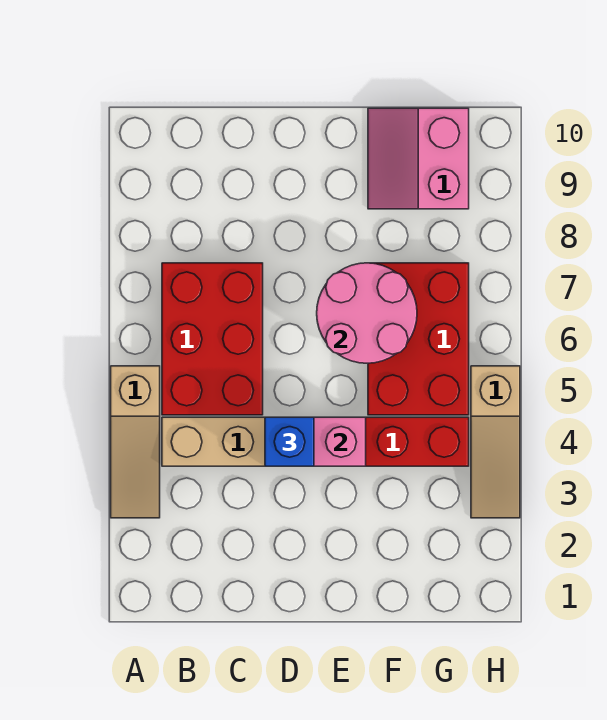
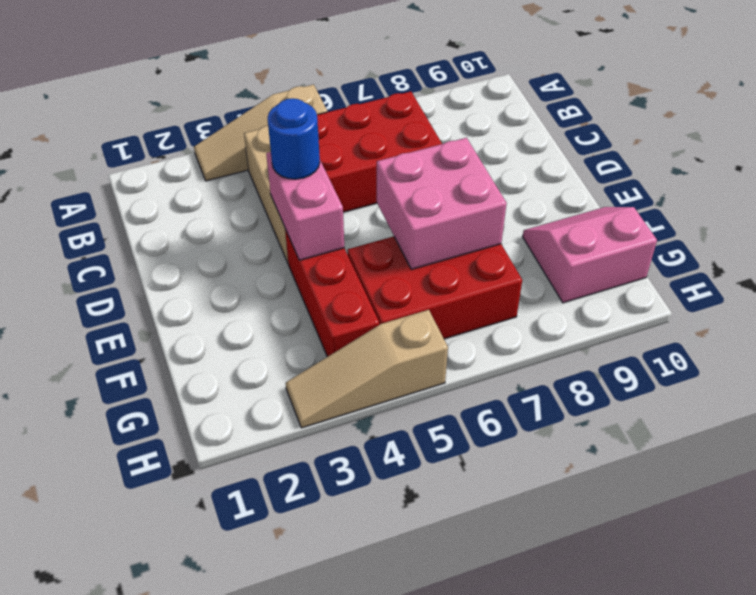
blue 1x1 brick [265,417,314,466] -> blue 1x1 round brick [267,98,320,179]
pink 2x2 round brick [317,263,417,363] -> pink 2x2 brick [377,138,507,269]

